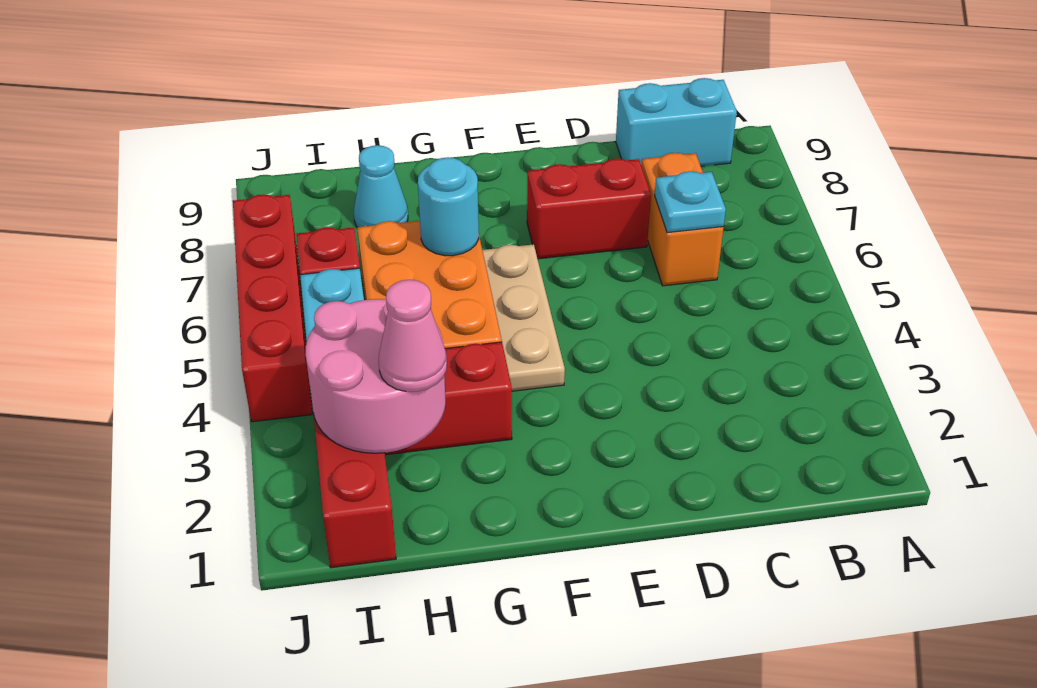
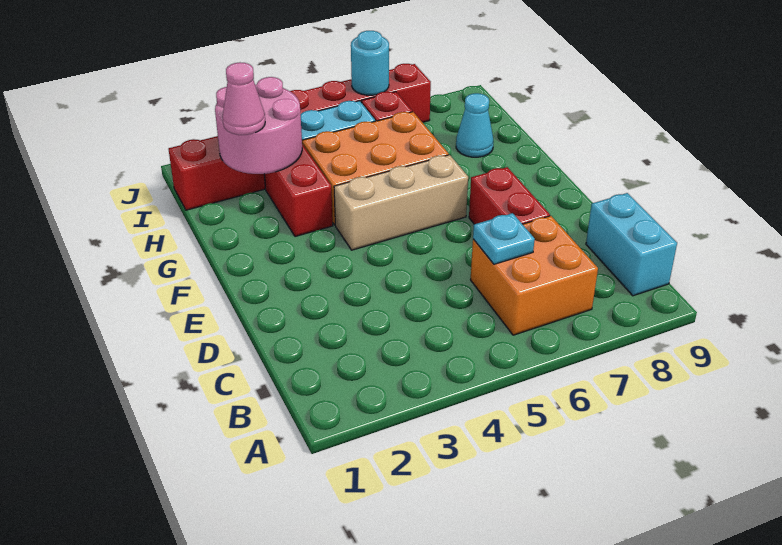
orange 1x2 brick [641,153,724,286] -> orange 2x2 brick [471,216,598,335]
tan 1x3 plate [482,244,565,391] -> tan 1x3 brick [334,155,468,250]
cyan 1x1 round brick [418,157,479,256] -> cyan 1x1 round brick moved to [351,31,389,95]

